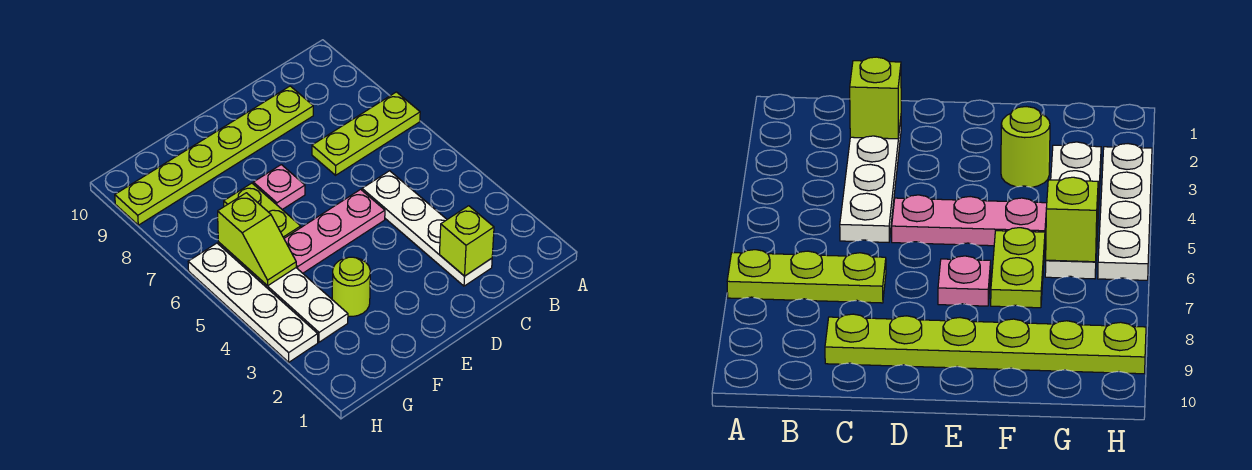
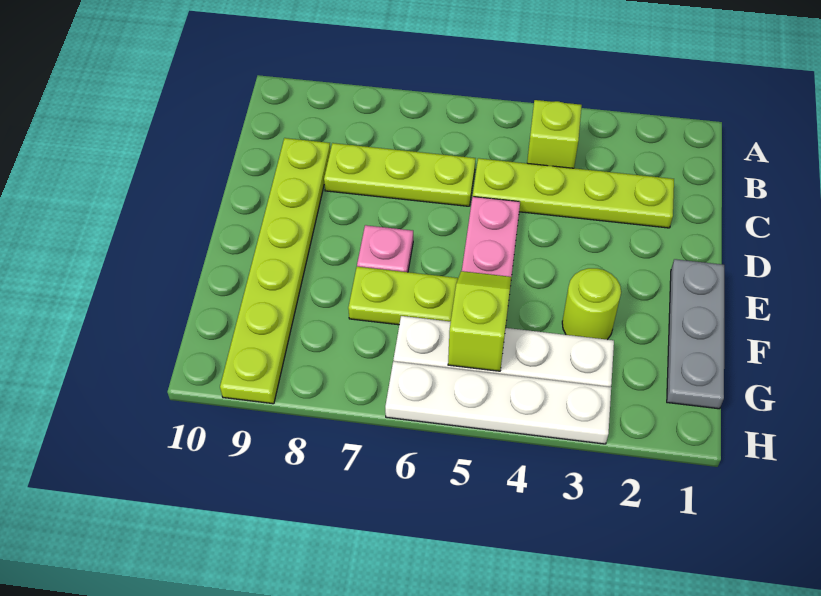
lime 1x3 plate [312,92,420,175] -> lime 1x3 plate turned to [324,143,476,206]
white 1x4 plate [362,171,492,286] -> lime 1x4 plate [473,158,674,228]
lime 1x1 brick [439,206,494,276] -> lime 1x1 brick moved to [527,100,582,168]
none -> grey 1x3 plate [667,259,724,409]
lime 1x2 slope [218,193,296,286] -> lime 1x2 slope turned to [448,271,511,371]

